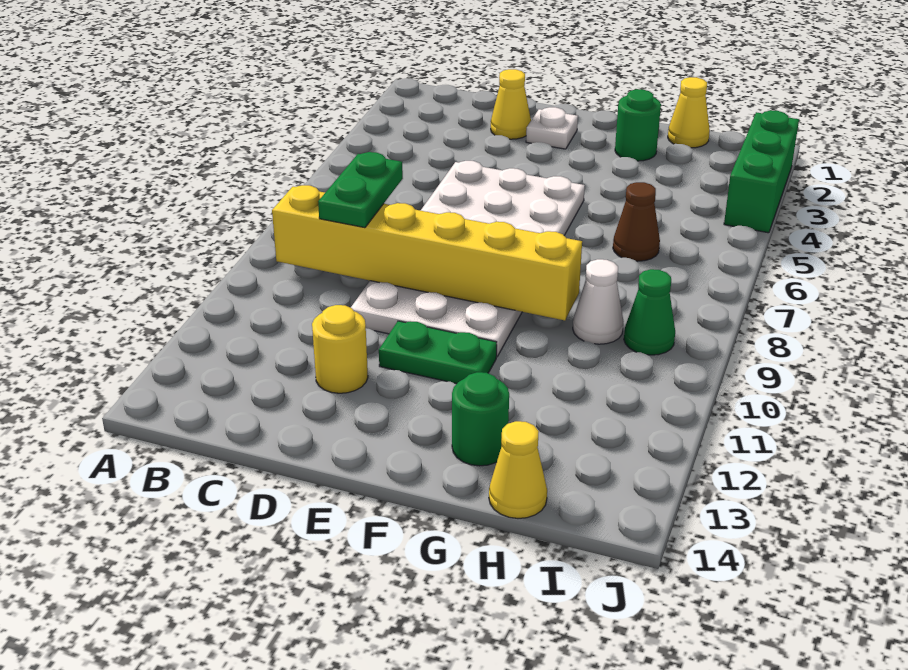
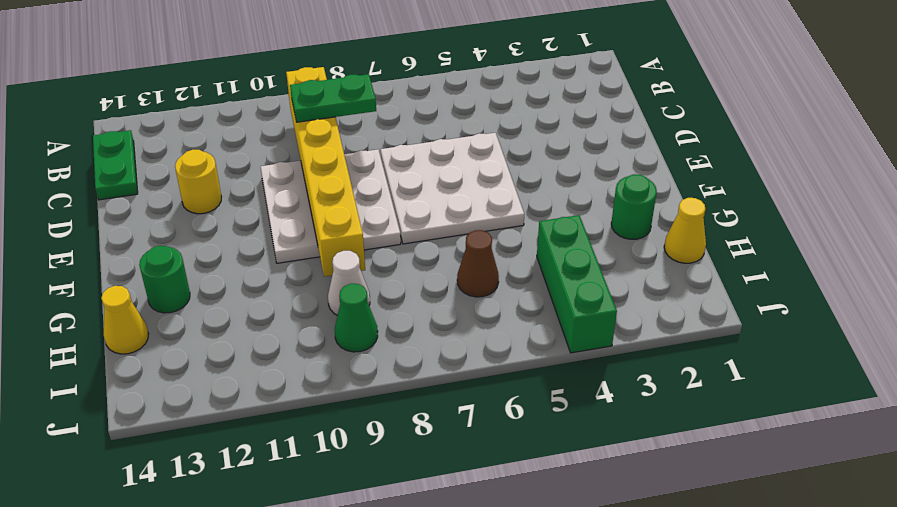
yellow 1x1 cone [491,69,531,139] -> none
white 1x1 plate [526,107,578,149] -> none
green 1x2 plate [379,321,497,384] -> green 1x2 plate moved to [93,130,138,200]
green 1x3 brick [724,110,799,233] -> green 1x3 brick turned to [537,215,617,353]

